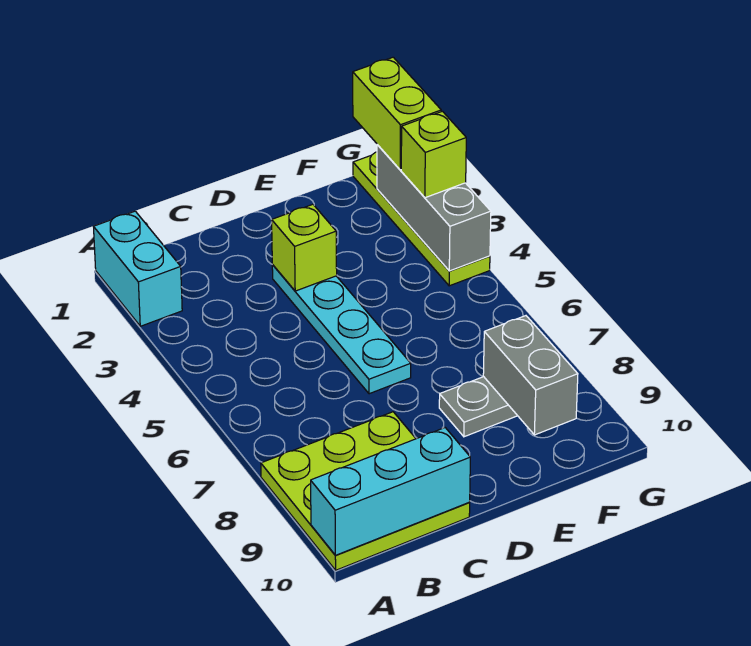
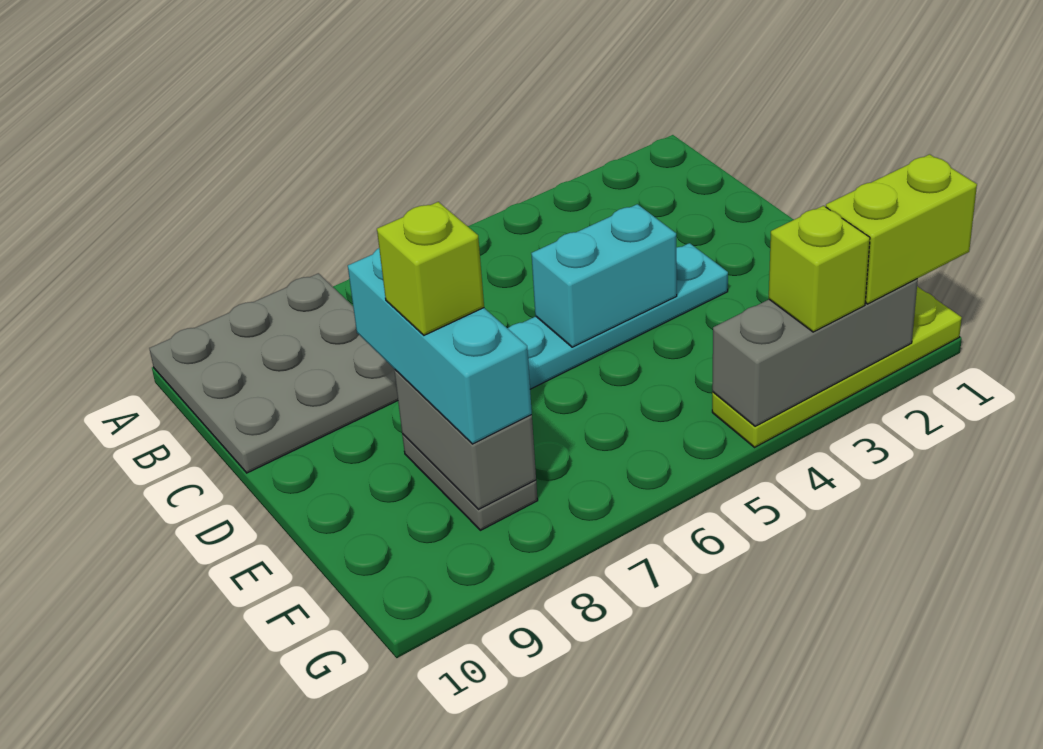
cyan 1x2 brick [94,211,182,326] -> cyan 1x2 brick moved to [531,204,677,347]
lime 3x3 plate [261,412,470,570] -> grey 3x3 plate [149,273,398,473]
cyan 1x3 brick [311,428,470,555] -> cyan 1x3 brick moved to [348,248,532,444]
lime 1x1 brick [272,204,337,291] -> lime 1x1 brick moved to [377,202,484,335]
grey 1x2 brick [483,316,578,435] -> grey 1x2 brick turned to [394,370,536,509]

